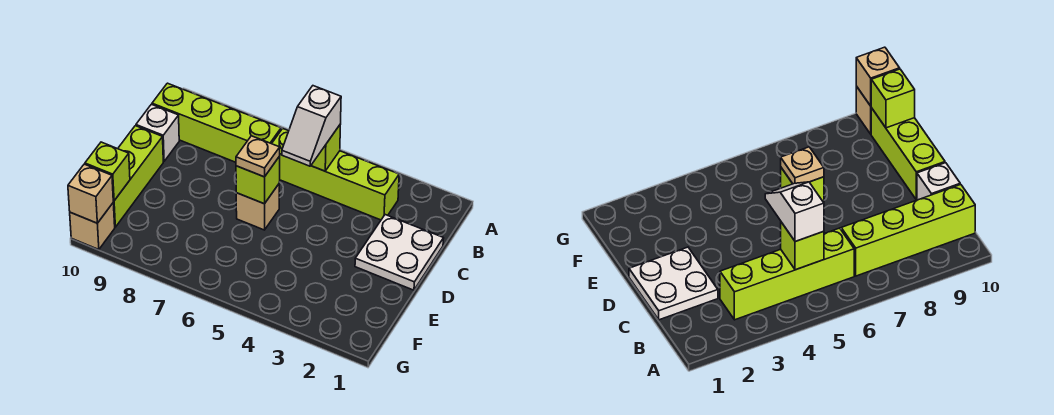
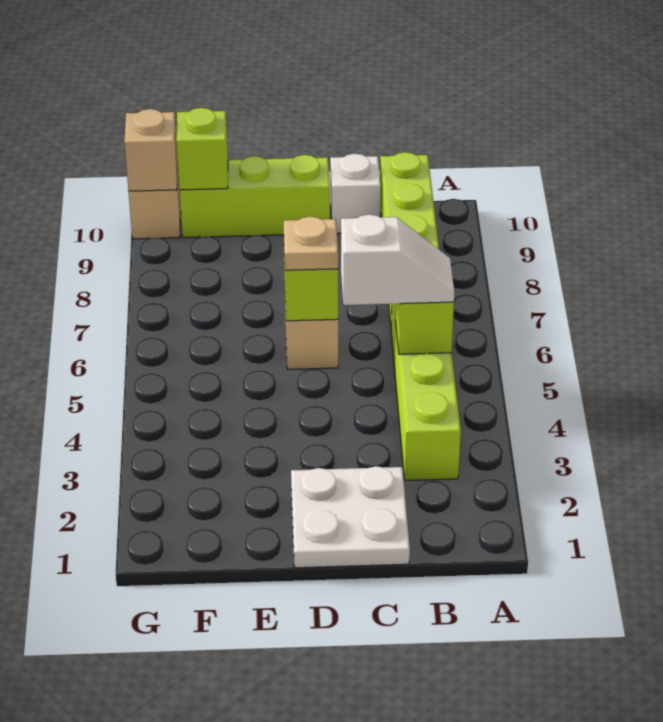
white 1x2 slope [282,86,341,166] -> white 1x2 slope turned to [341,214,454,305]

